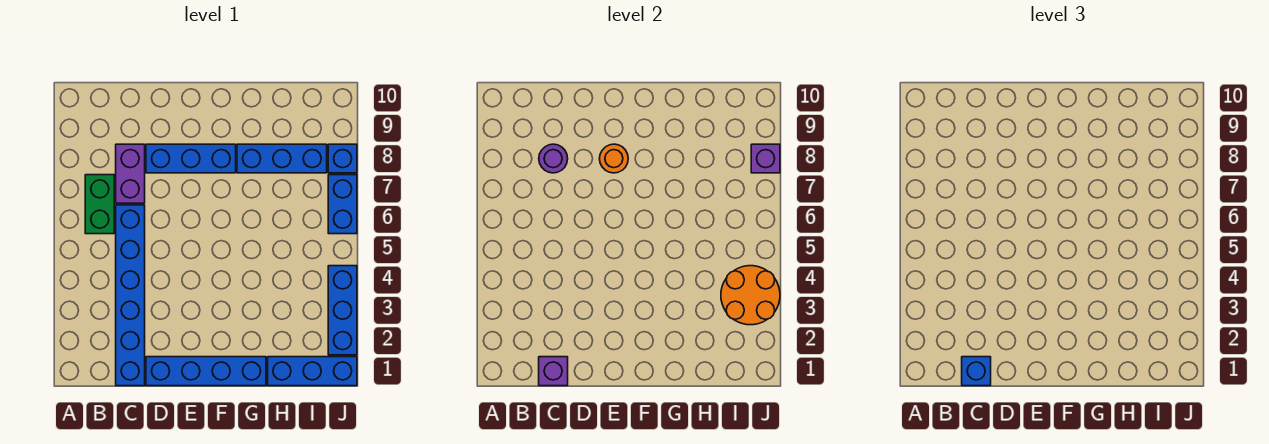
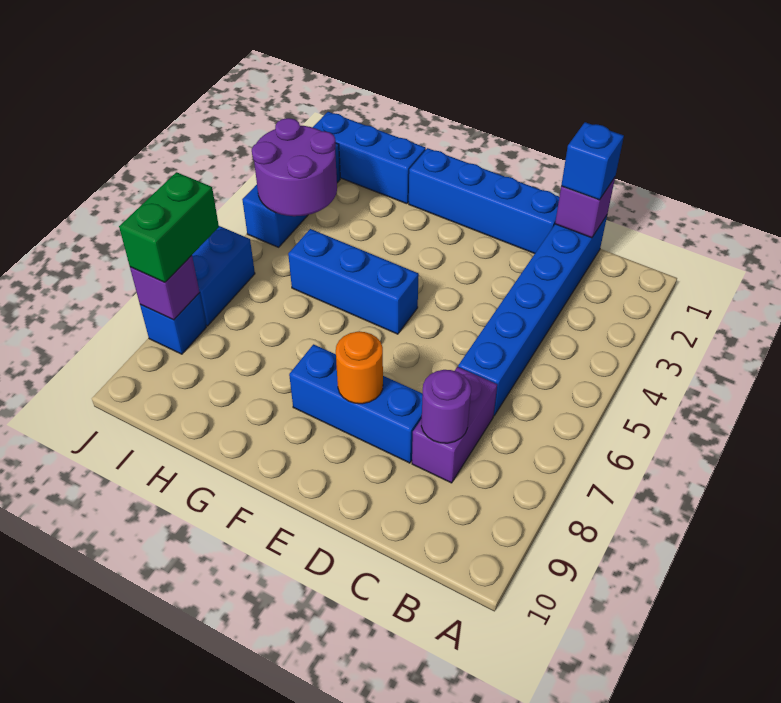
green 1x2 brick [85,175,114,234] -> green 1x2 brick moved to [119,172,219,282]
blue 1x3 brick [237,144,327,173] -> blue 1x3 brick moved to [288,229,419,334]
orange 2x2 round brick [721,266,780,325] -> purple 2x2 round brick [252,118,337,216]

